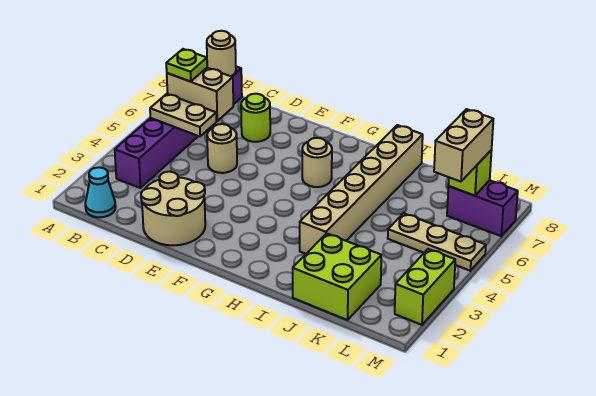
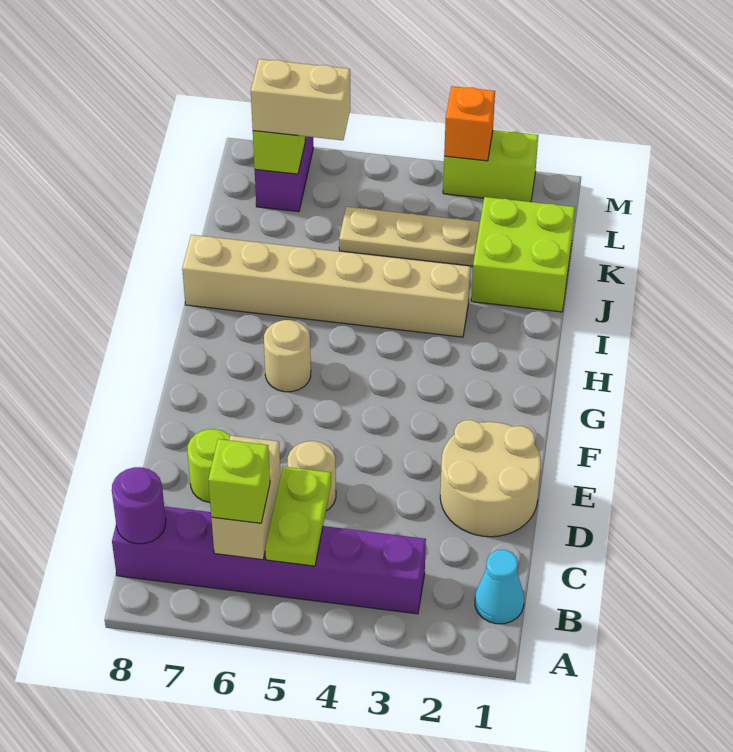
tan 1x2 plate [150,94,217,137] -> lime 1x2 plate [265,467,331,566]
lime 1x1 plate [166,49,207,82] -> lime 1x1 brick [208,439,270,523]
tan 1x1 round brick [207,31,236,76] -> purple 1x1 round brick [112,467,166,544]
tan 1x3 plate [388,213,486,271] -> tan 1x3 plate turned to [339,207,480,266]
none -> orange 1x1 brick [444,86,495,161]

